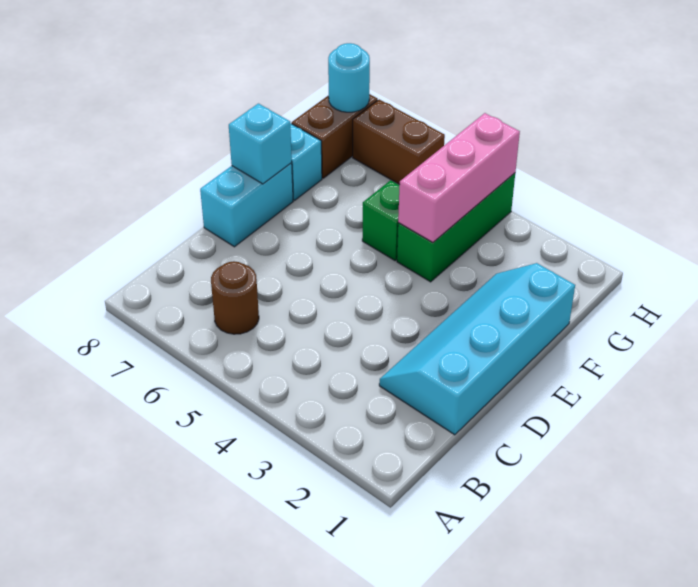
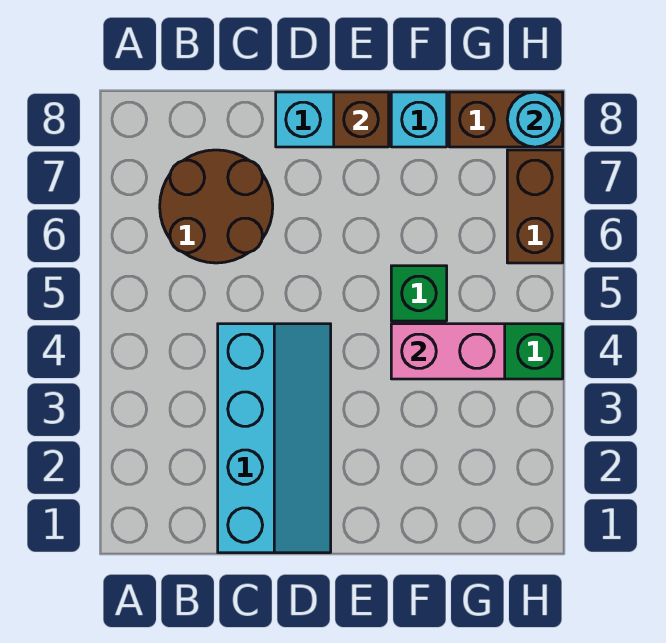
brown 1x1 round brick [211,261,259,334] -> brown 2x2 round brick [160,150,273,263]
cyan 2x4 slope [379,263,575,435] -> cyan 2x4 slope turned to [218,324,331,553]
cyan 1x1 brick [229,104,292,184] -> brown 1x1 brick [334,92,389,147]
pink 1x3 brick [398,113,520,242] -> pink 1x2 brick [391,324,505,379]

